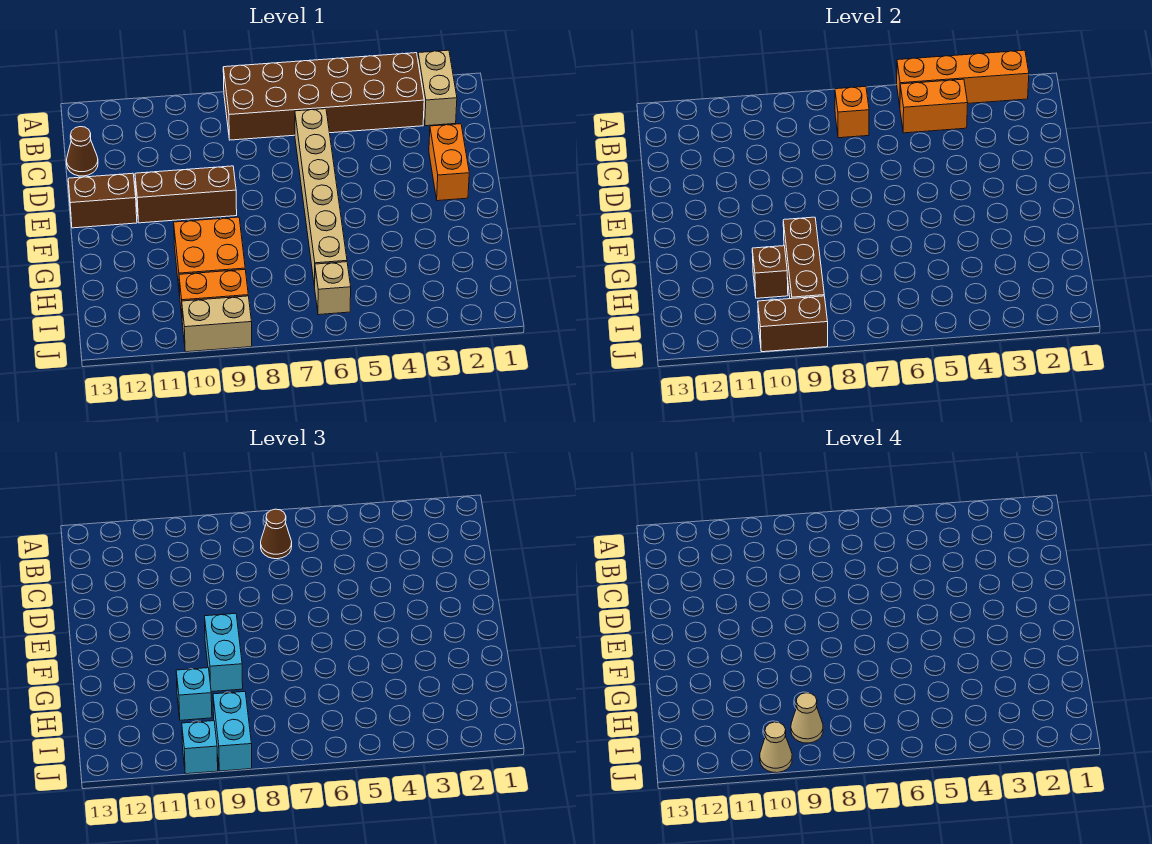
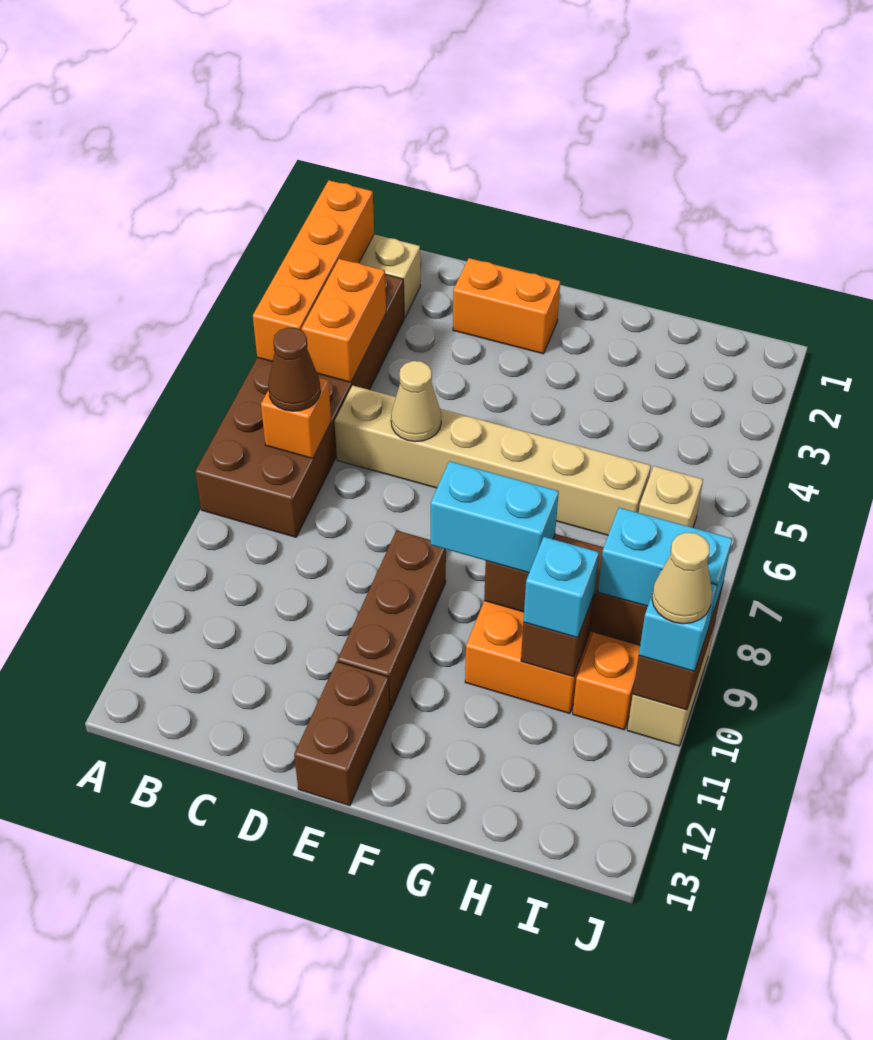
brown 1x1 cone [67,127,98,176] -> none
tan 1x1 cone [791,693,823,743] -> tan 1x1 cone moved to [391,361,441,442]

